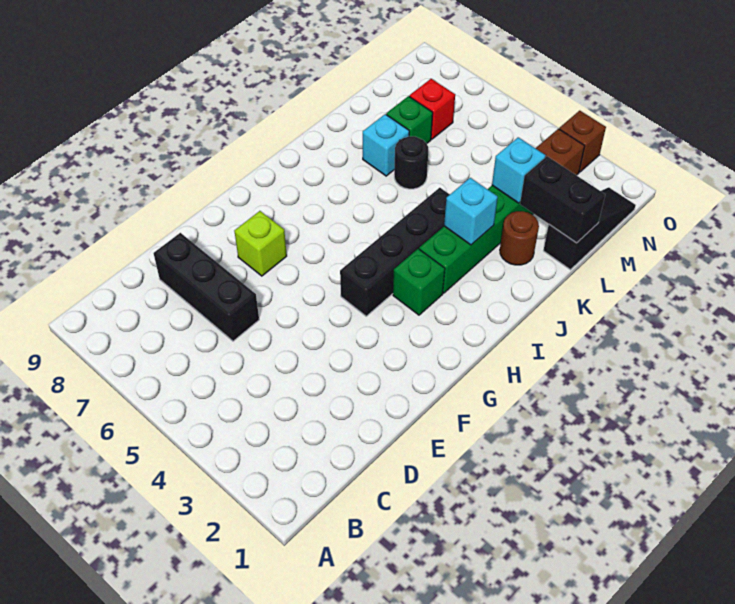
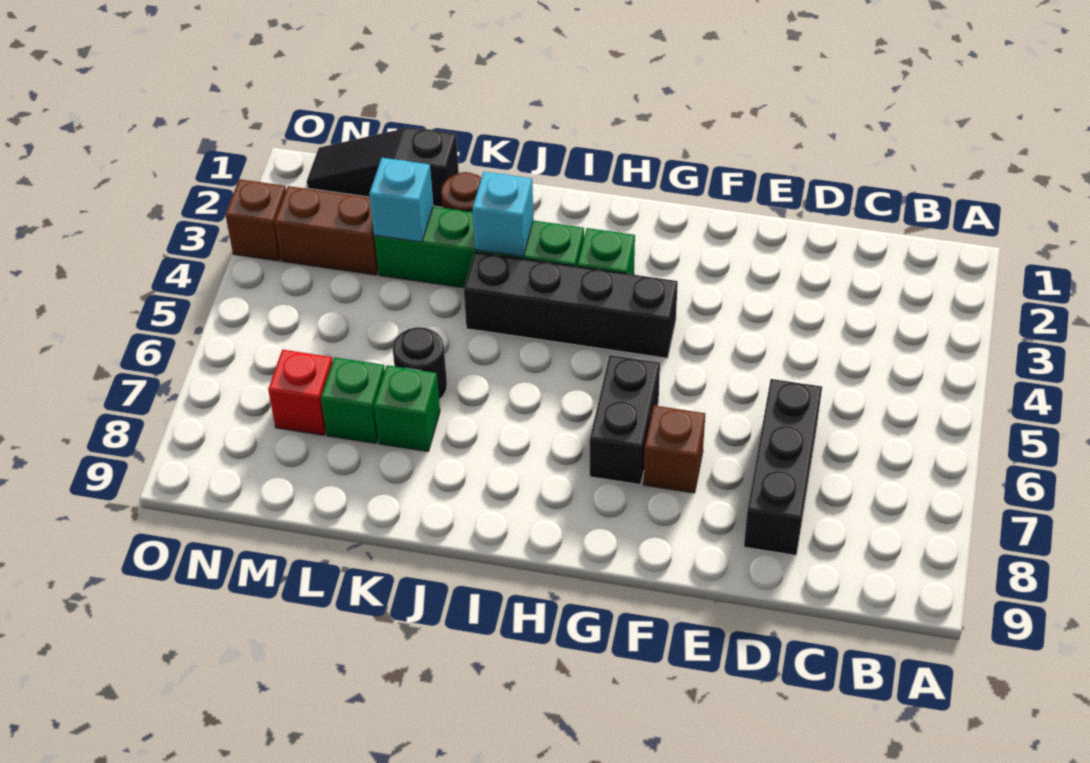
lime 1x1 brick [234,211,287,276] -> brown 1x1 brick [643,406,705,493]
cyan 1x1 brick [363,114,409,176] -> green 1x1 brick [374,365,440,452]
black 1x2 brick [520,156,605,243] -> black 1x2 brick moved to [590,355,660,485]

